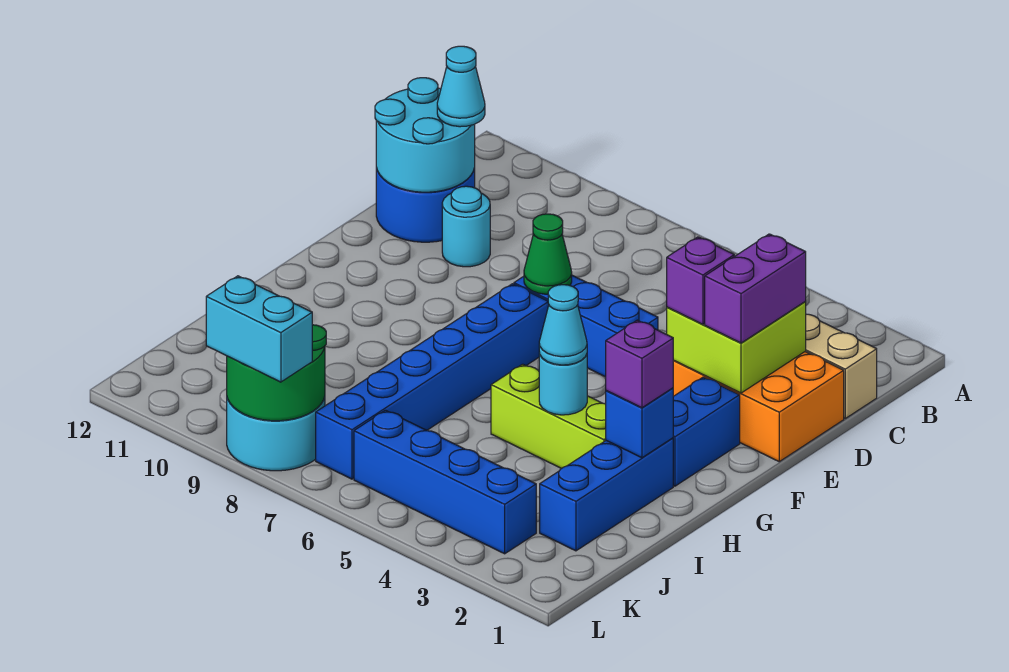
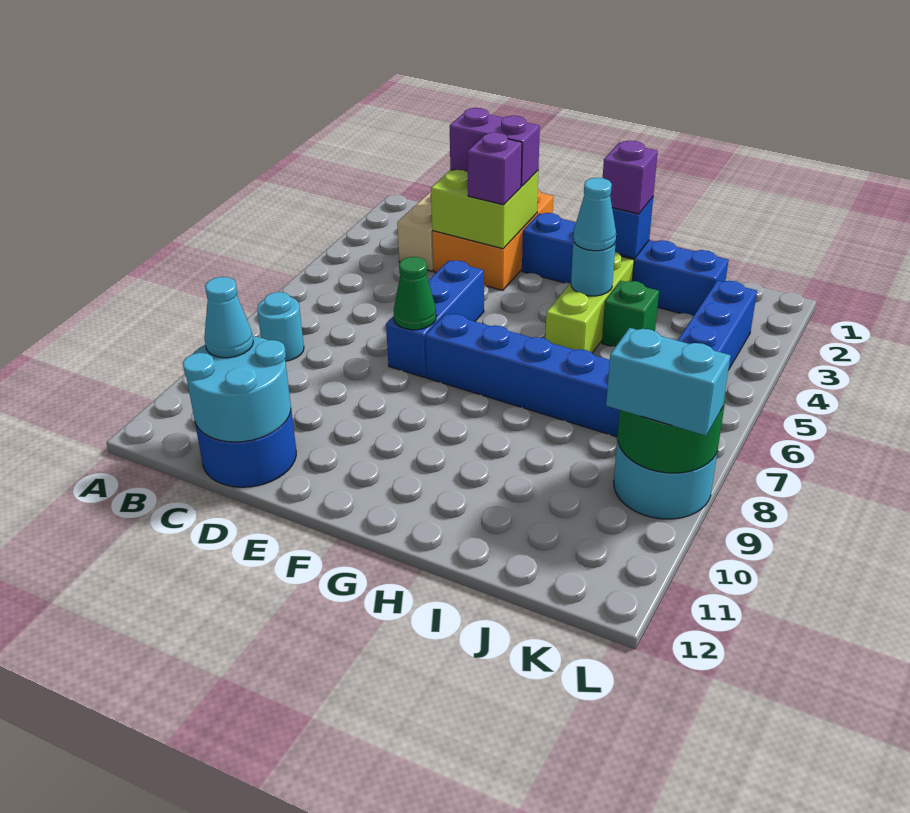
cyan 1x1 round brick [442,186,490,267] -> cyan 1x1 round brick moved to [257,292,304,361]
none -> green 1x1 brick [602,281,659,347]
cyan 1x2 brick [206,276,312,382] -> cyan 1x2 brick turned to [606,328,731,436]

